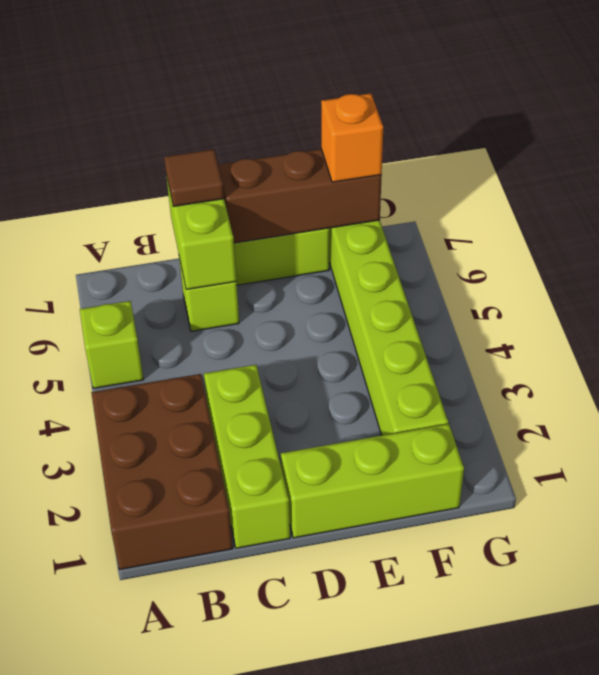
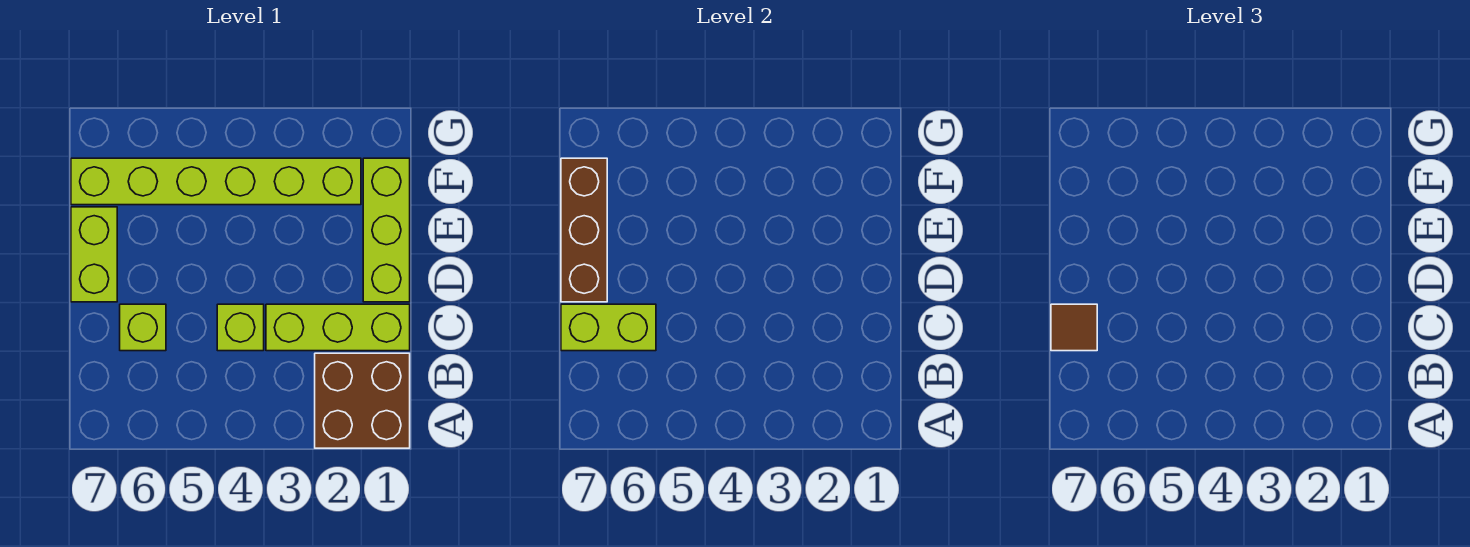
brown 2x3 brick [91,374,233,570] -> brown 2x2 brick [315,353,410,448]
lime 1x1 brick [80,301,144,388] -> lime 1x1 brick moved to [217,304,264,351]
orange 1x1 brick [321,93,383,182] -> none

